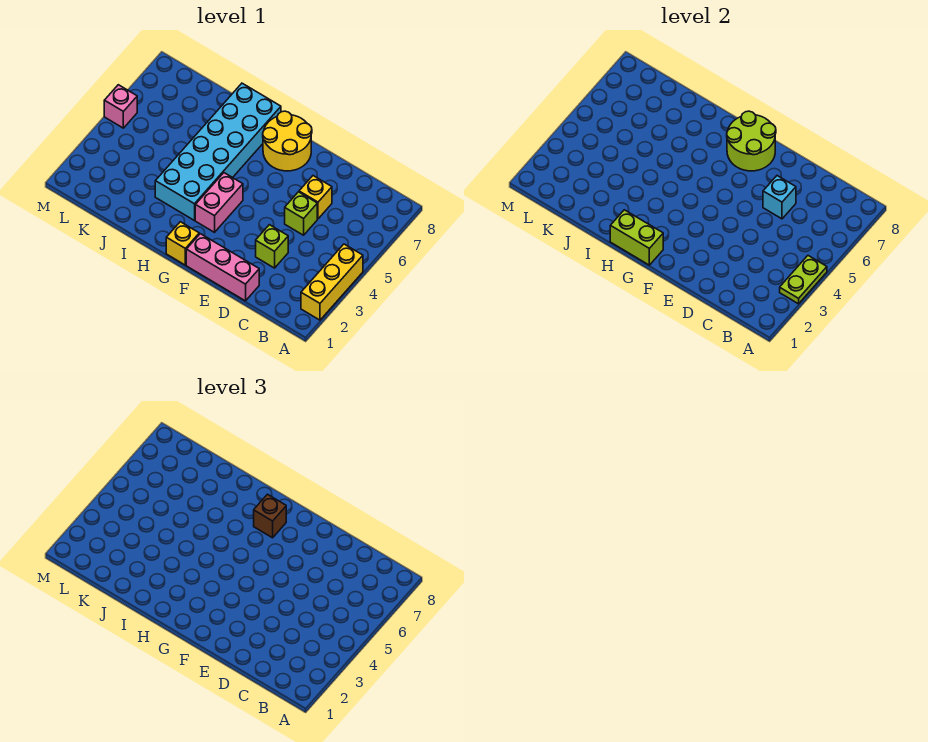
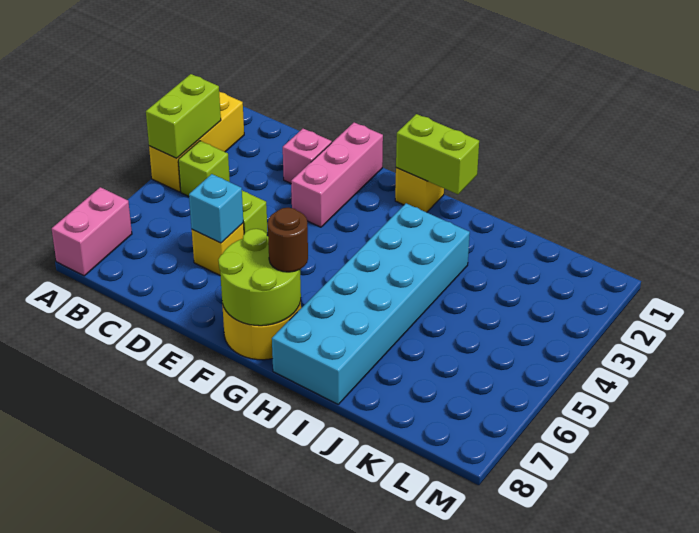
lime 1x2 plate [780,256,827,304] -> lime 1x2 brick [146,74,221,158]
pink 1x3 brick [186,234,259,301] -> pink 1x3 brick turned to [291,122,383,227]
lime 1x1 brick [256,225,288,268] -> lime 1x1 brick moved to [178,141,230,196]
pink 1x2 brick [195,173,243,232] -> pink 1x2 brick moved to [52,187,132,276]
brown 1x1 brick [254,494,286,538] -> brown 1x1 round brick [267,208,308,272]
pink 1x1 brick [104,85,137,128] -> pink 1x1 brick moved to [283,129,332,183]

